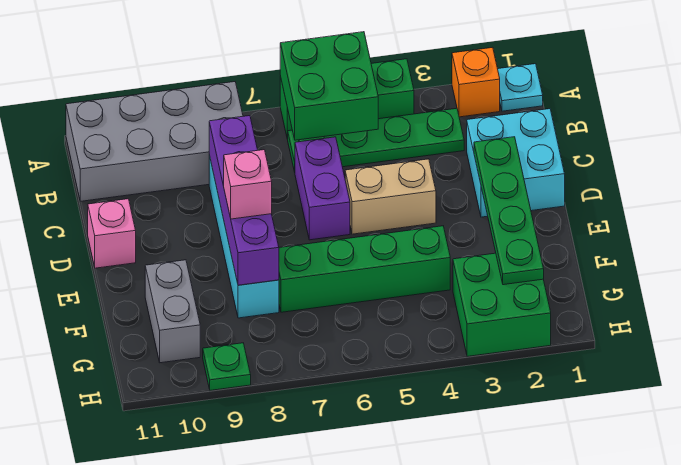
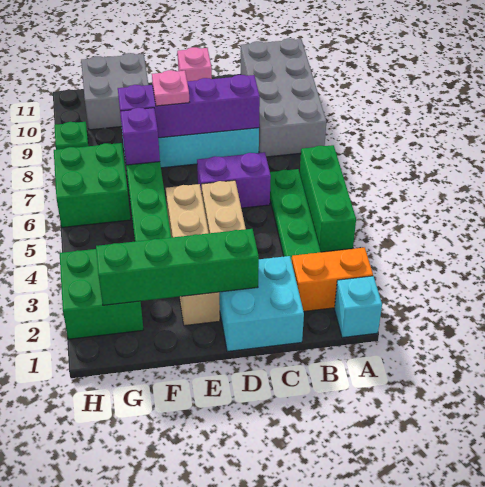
cyan 1x1 plate [498,64,543,111] -> cyan 1x1 brick [334,276,382,338]
orange 1x1 brick [452,47,500,117] -> orange 1x2 brick [292,247,373,311]
green 2x2 brick [280,32,378,140] -> green 2x2 brick moved to [54,143,131,227]
green 1x4 plate [474,137,544,285] -> green 1x4 brick [96,229,259,305]
none -> tan 1x4 brick [166,184,220,326]
pink 1x1 brick [224,150,272,219] -> pink 1x1 plate [152,70,189,106]
none -> purple 1x1 brick [120,108,160,165]
grey 1x2 brick [145,260,200,363] -> grey 2x2 brick [81,53,148,130]

